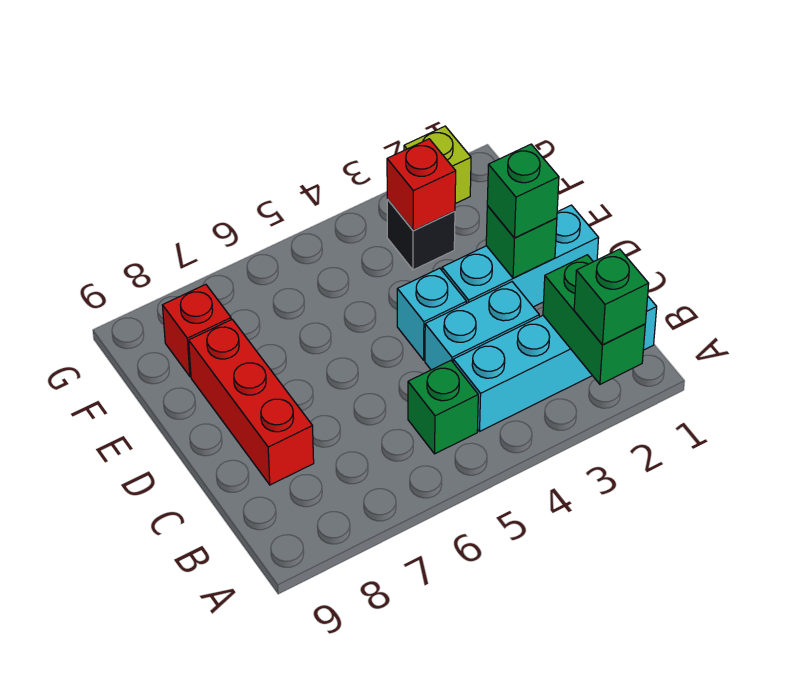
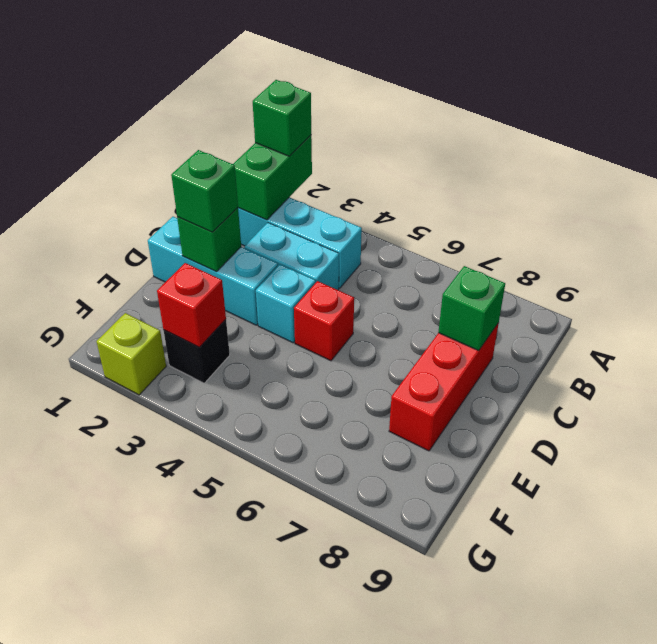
green 1x1 brick [408,361,478,454] -> green 1x1 brick moved to [438,266,505,351]
red 1x1 brick [162,284,231,377] -> red 1x1 brick moved to [294,281,354,361]

